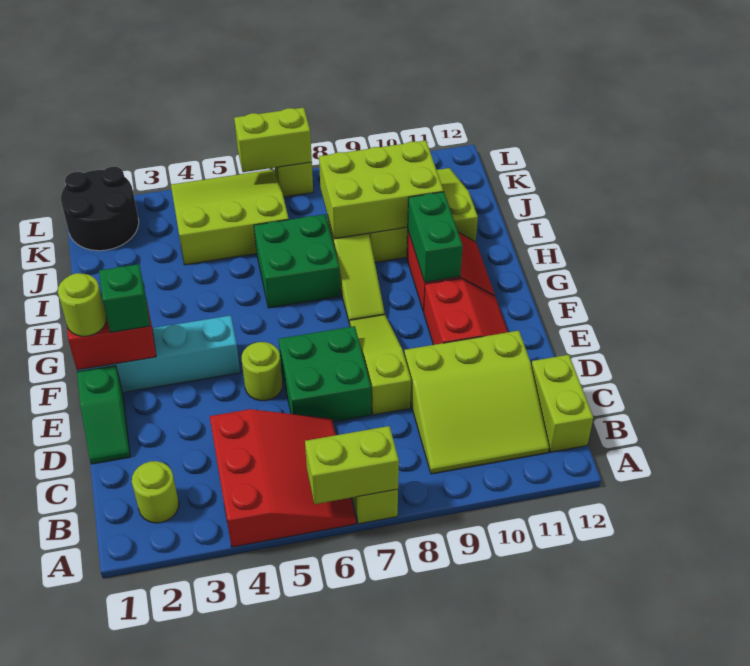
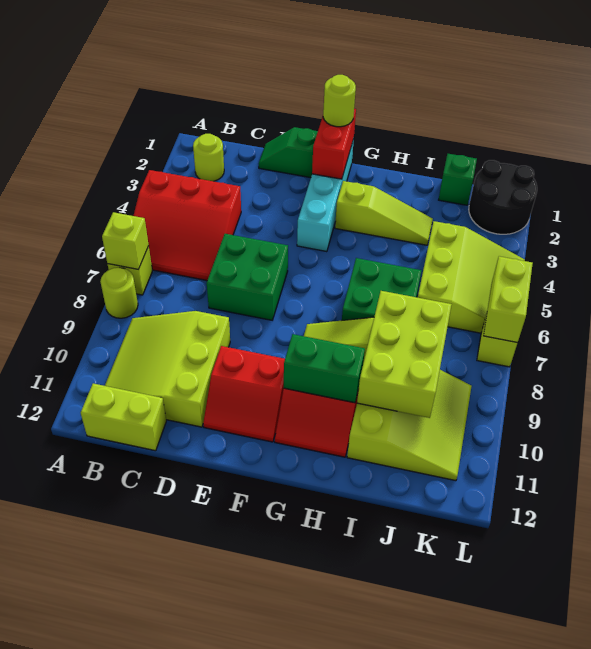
lime 1x2 brick [305,426,399,504] -> lime 1x1 brick [102,212,149,270]
lime 1x3 slope [350,315,411,415] -> lime 1x3 slope moved to [335,181,433,245]
lime 1x1 round brick [242,342,282,401] -> lime 1x1 round brick moved to [100,268,138,318]
green 1x1 brick [99,264,150,333] -> green 1x1 brick moved to [439,154,477,205]

